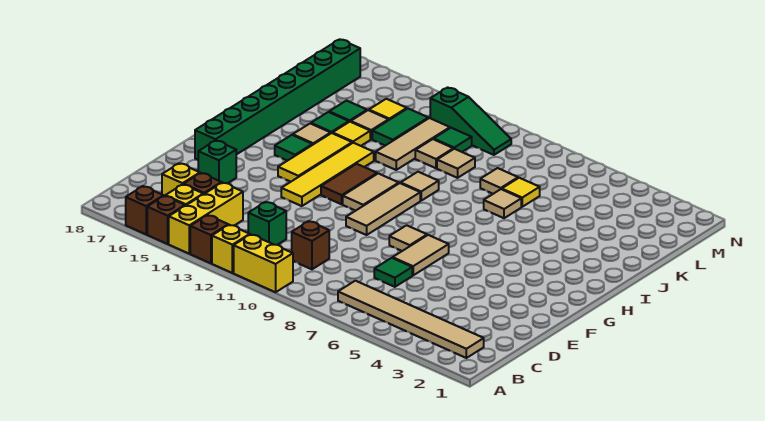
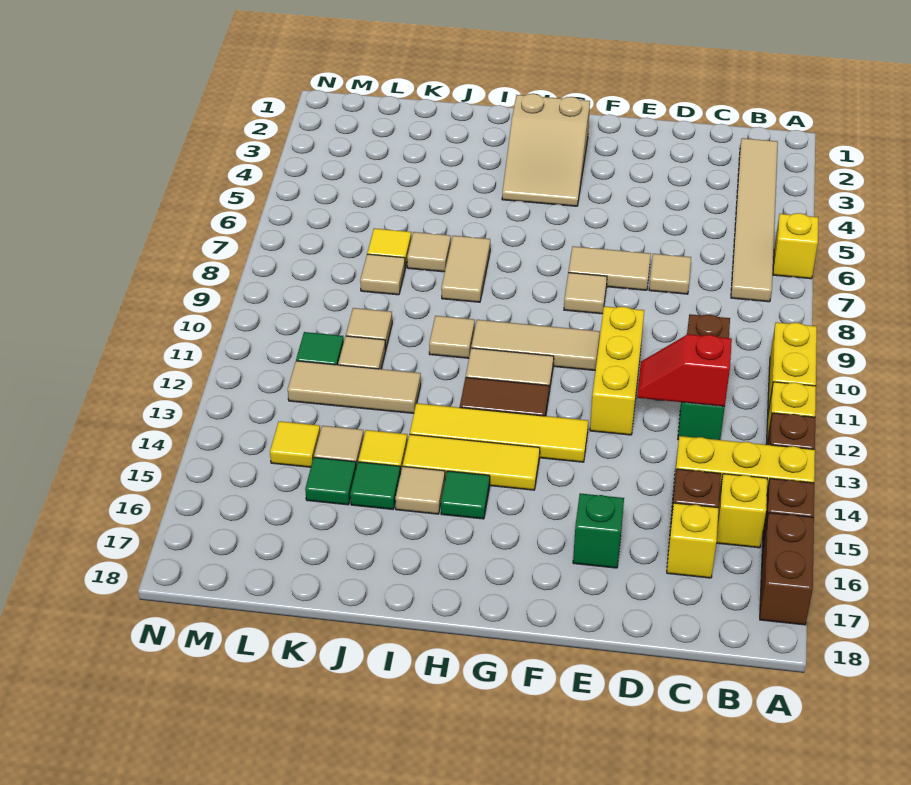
none -> yellow 1x1 brick [773,213,818,279]
brown 1x1 brick [126,186,164,234] -> brown 1x2 brick [760,513,814,625]
none -> red 1x2 slope [637,334,732,407]
green 1x1 tile [374,258,412,287] -> tan 1x1 tile [649,254,691,294]
none -> yellow 1x3 brick [590,306,644,435]
green 1x8 brick [195,39,360,160] -> none
none -> tan 2x3 slope [502,94,590,206]
none -> tan 1x2 tile [441,236,490,302]
green 1x2 tile [372,109,428,146] -> none
green 1x3 slope [430,87,511,155] -> none

